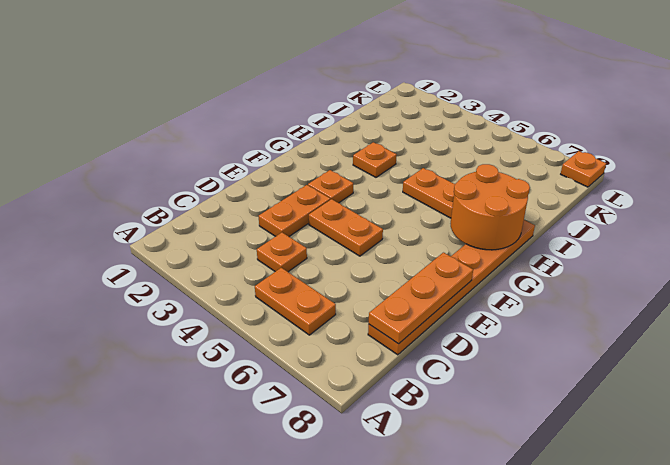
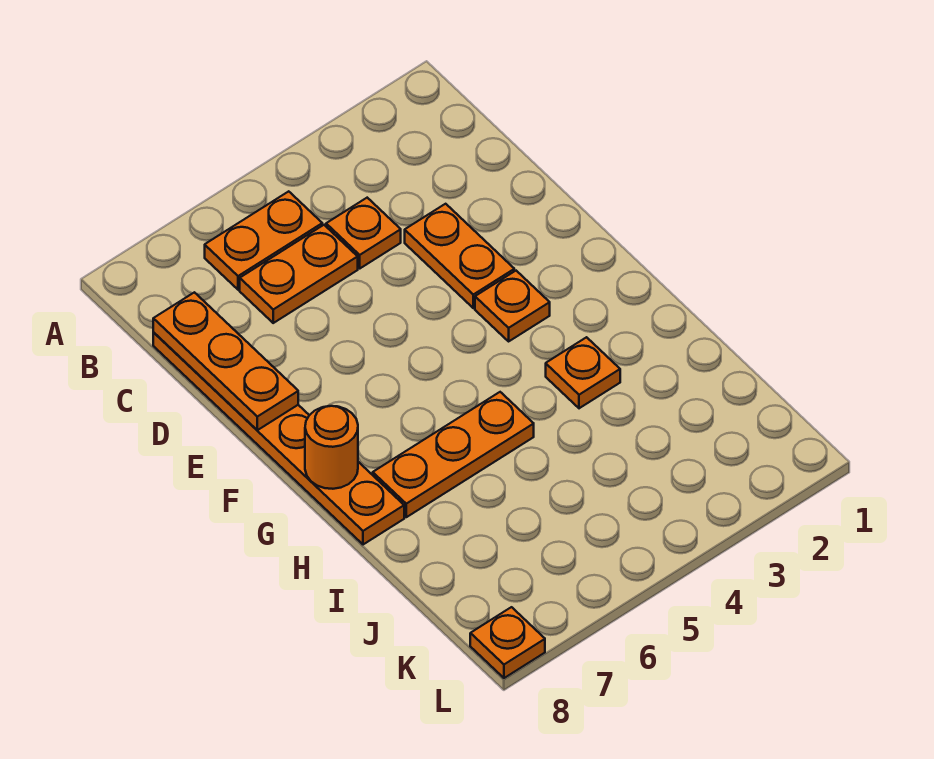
orange 1x2 plate [309,199,383,256] -> orange 1x2 plate moved to [240,225,358,323]
orange 2x2 round brick [451,164,530,250] -> orange 1x1 round brick [305,406,358,489]

